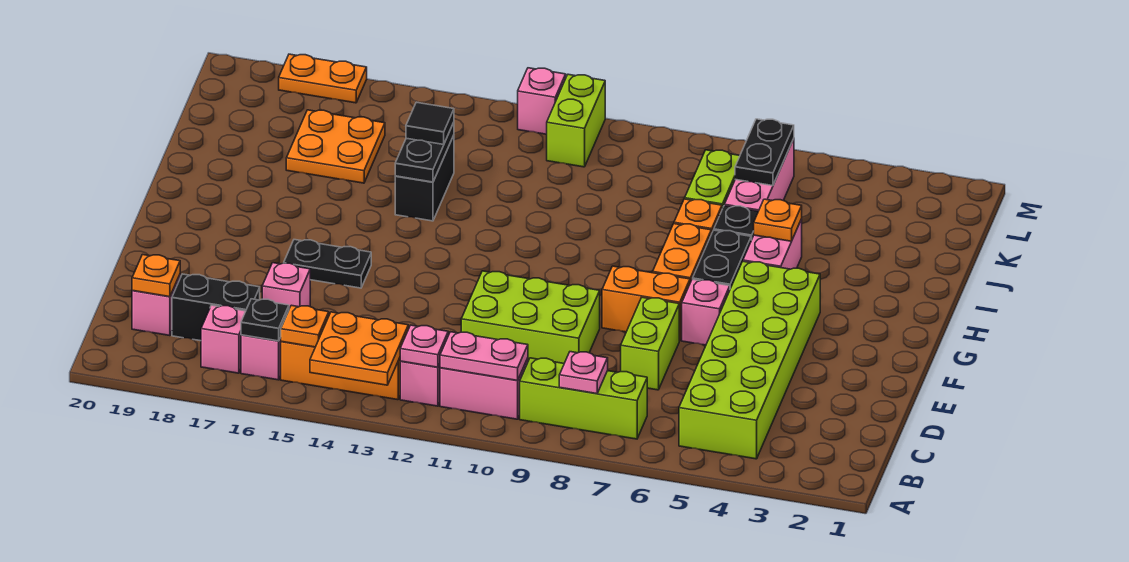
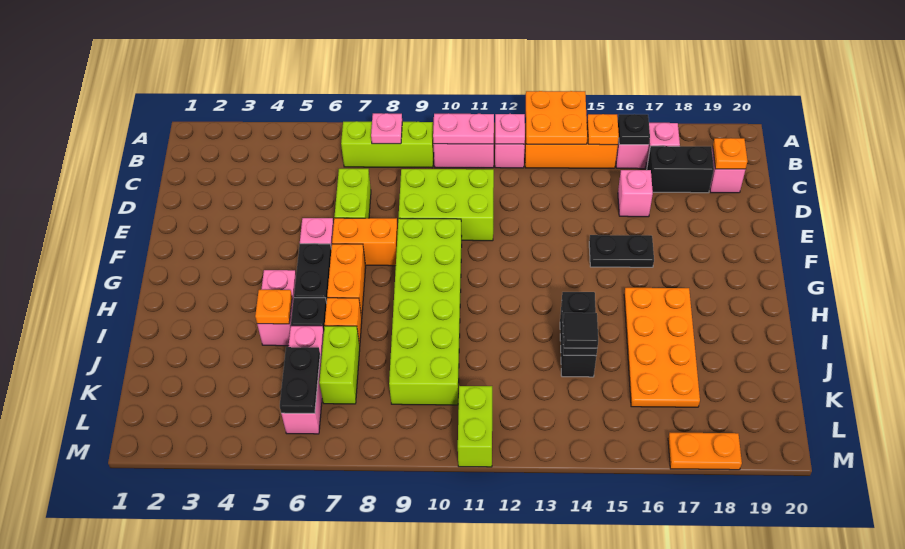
lime 2x6 brick [679,261,820,459] -> lime 2x6 brick moved to [389,218,462,405]
orange 2x2 plate [286,110,385,183] -> orange 2x4 plate [624,288,700,407]
pink 1x1 brick [518,68,566,134] -> none

